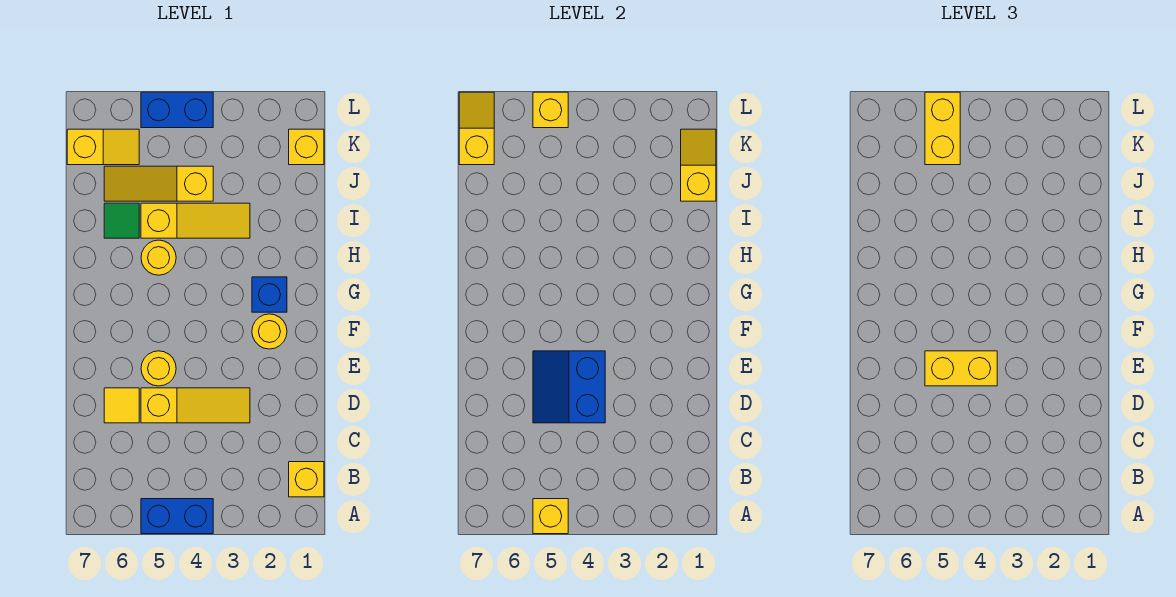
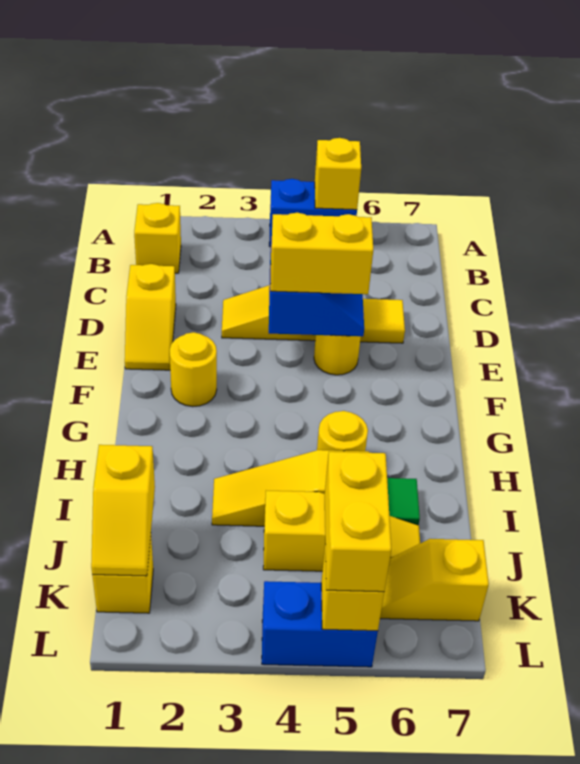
blue 1x1 brick [252,277,287,312] -> none
yellow 1x2 slope [459,92,494,165] -> yellow 1x2 slope moved to [125,264,176,370]

